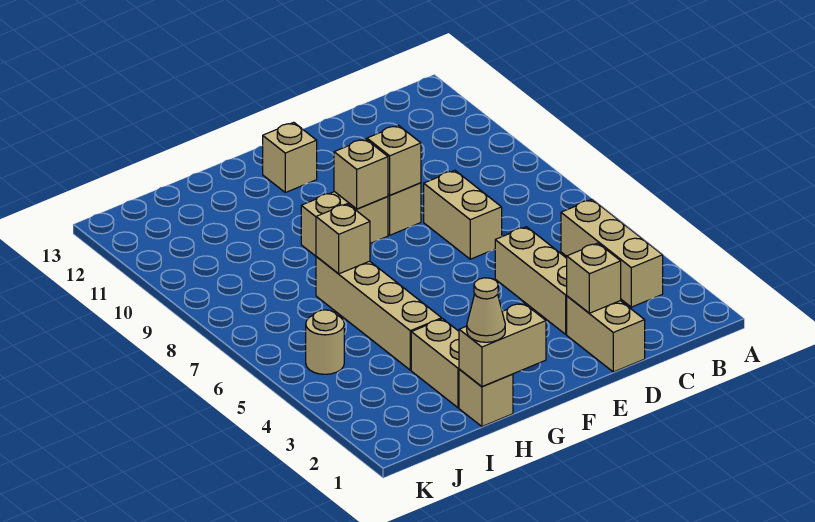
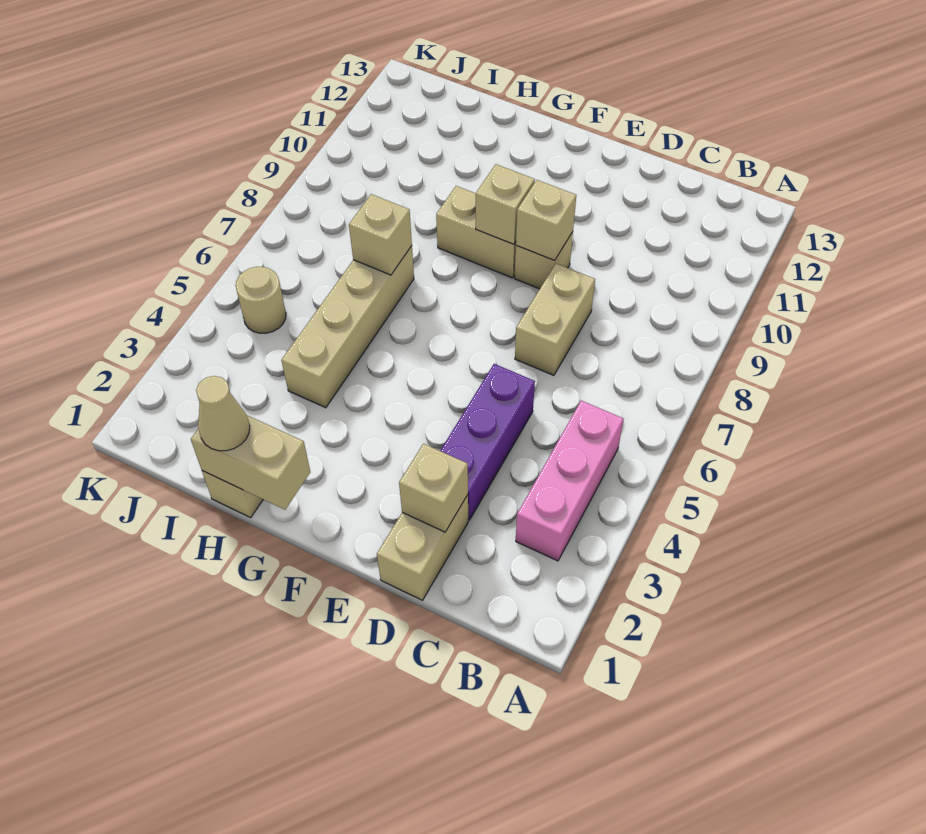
tan 1x3 brick [561,200,663,307] -> pink 1x3 brick [516,401,623,561]
tan 1x3 brick [495,227,567,334] -> purple 1x3 brick [440,364,535,520]
tan 1x1 brick [263,122,317,193] -> none
tan 1x2 brick [411,319,459,408] -> none

